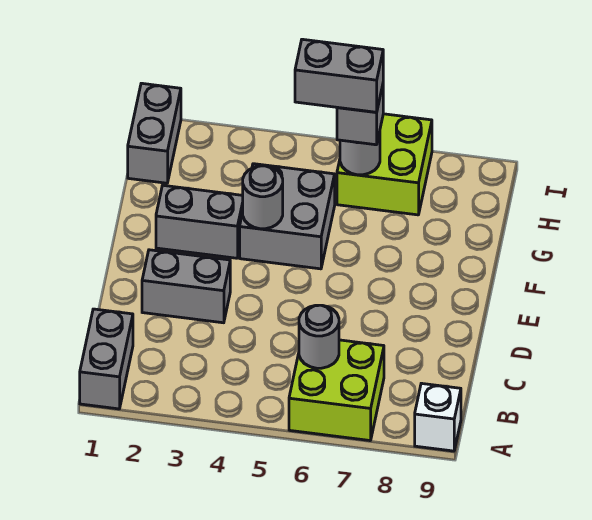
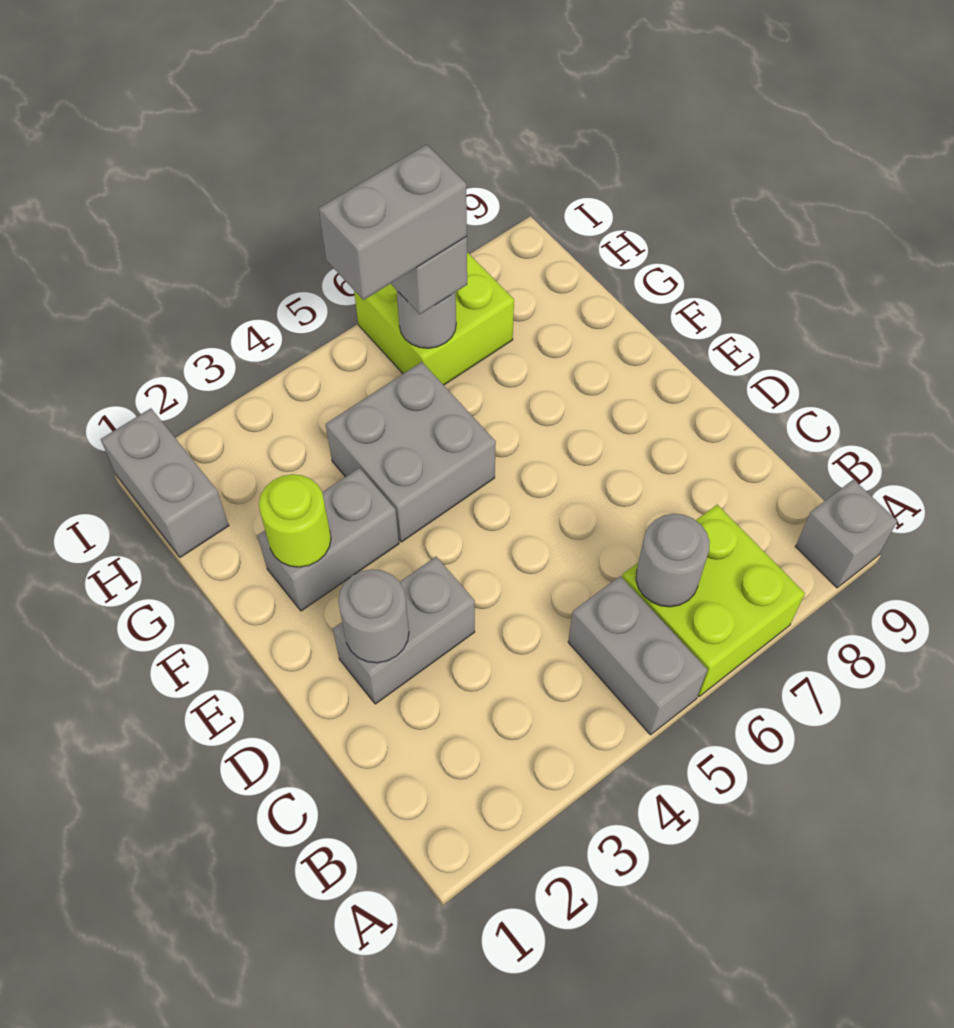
grey 1x2 brick [80,309,133,409] -> grey 1x2 brick moved to [568,576,708,735]
white 1x1 brick [415,383,461,451] -> grey 1x1 brick [795,479,897,588]
none -> lime 1x1 round brick [259,474,331,567]
grey 1x1 round brick [243,166,283,229] -> grey 1x1 round brick moved to [338,569,409,663]

